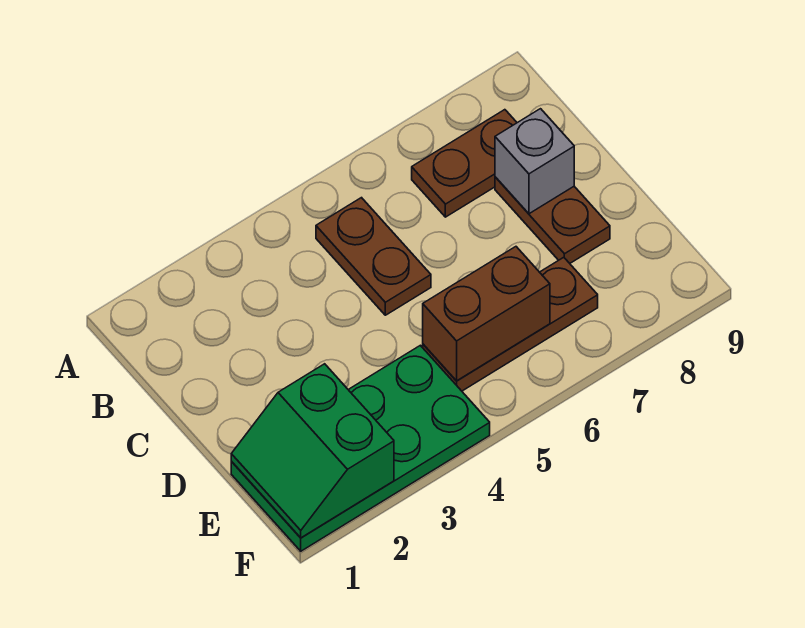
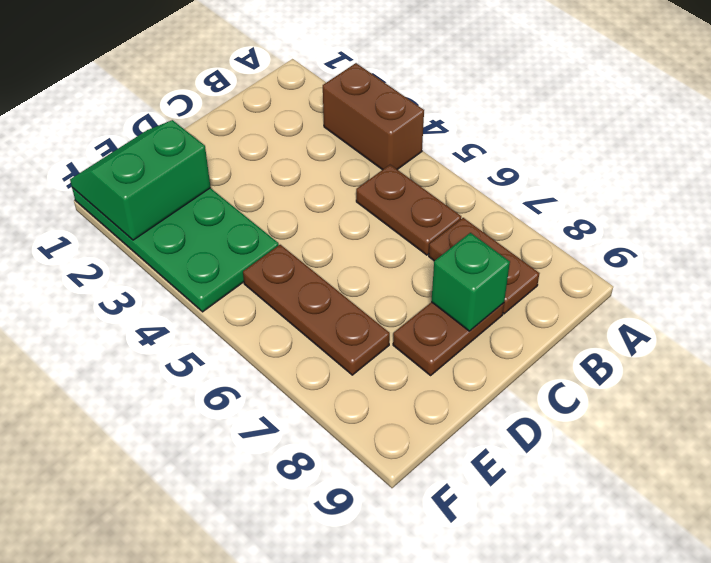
brown 1x2 plate [316,198,431,315] -> brown 1x2 plate turned to [356,165,461,255]
grey 1x1 brick [495,109,574,214] -> green 1x1 brick [431,233,510,331]
brown 1x2 brick [423,247,550,381] -> brown 1x2 brick moved to [323,63,424,170]

